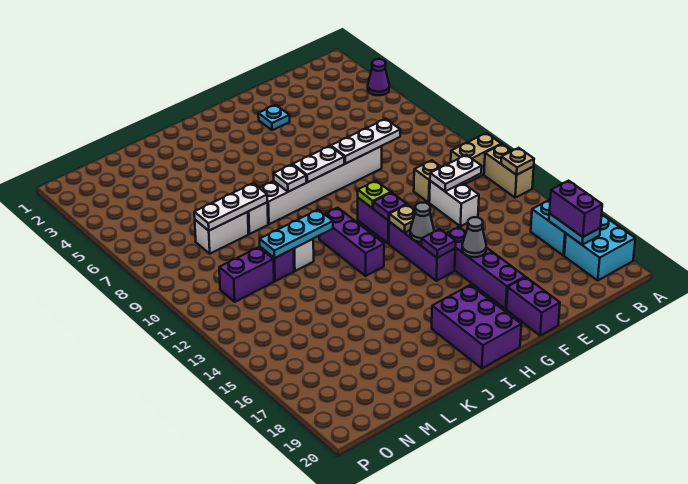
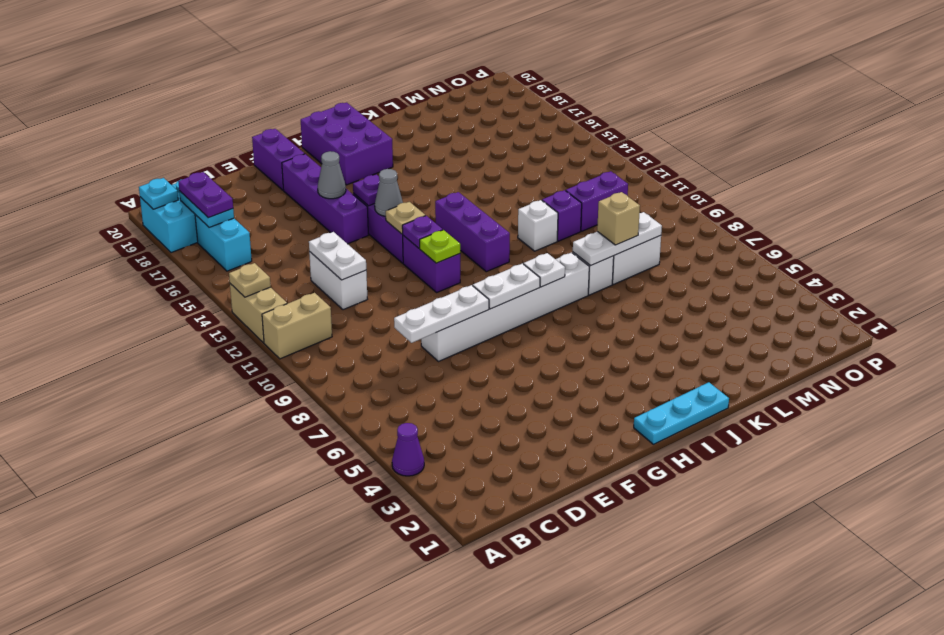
purple 1x2 brick [549,181,602,237] -> purple 1x2 plate [178,172,233,218]
white 1x2 plate [430,155,482,191] -> white 1x2 plate turned to [309,232,366,280]
tan 1x1 brick [414,160,441,202] -> tan 1x1 brick moved to [597,192,640,245]
cyan 1x1 plate [258,105,290,130] -> cyan 1x1 plate moved to [139,178,178,209]
cyan 1x3 plate [260,210,333,258] -> cyan 1x3 plate moved to [634,382,729,444]

